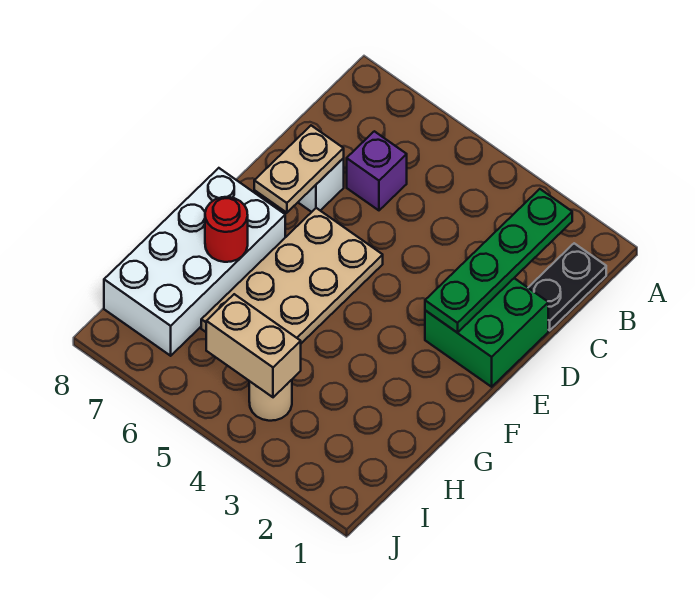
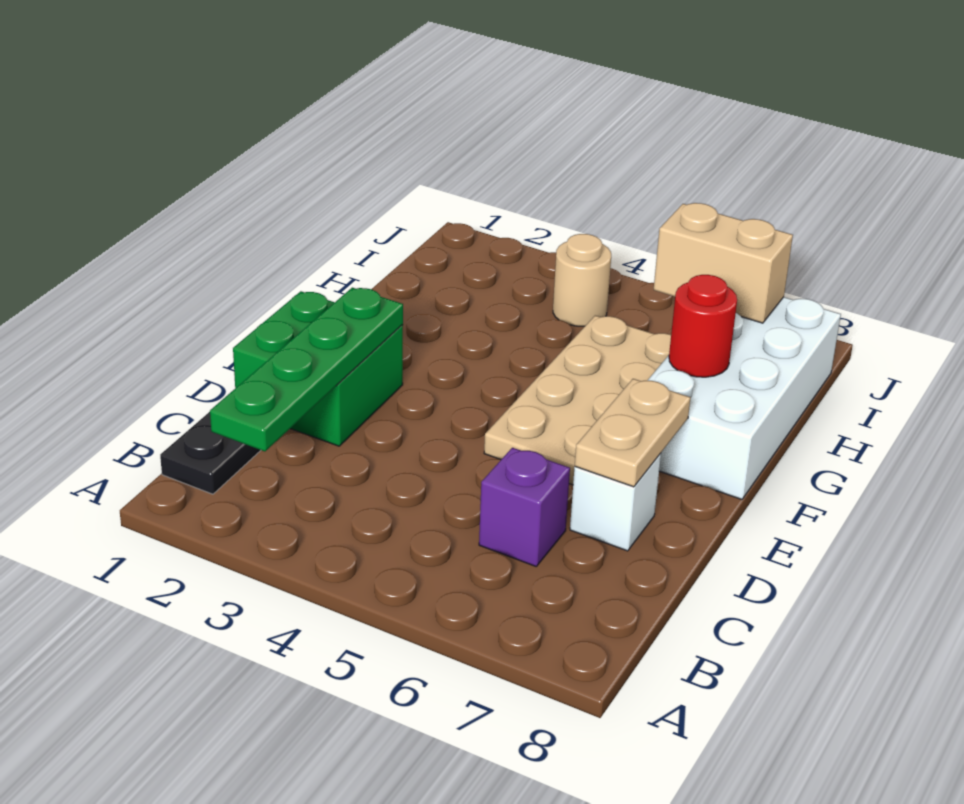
tan 1x2 brick [206,294,301,397] -> tan 1x2 brick moved to [654,203,793,323]

